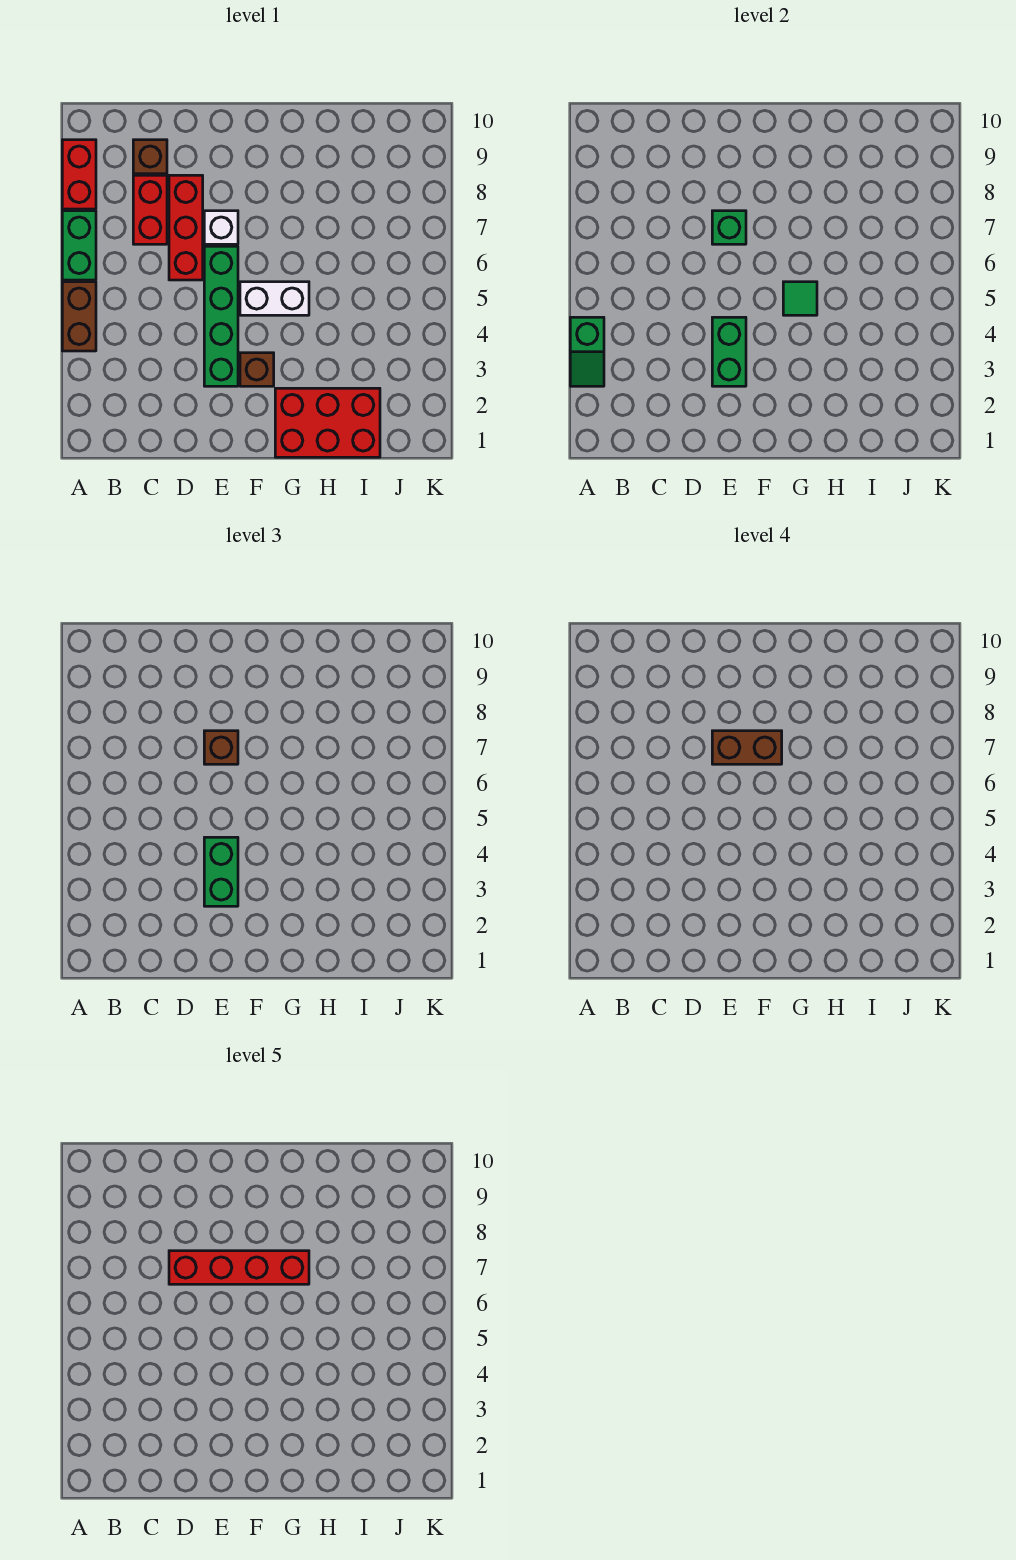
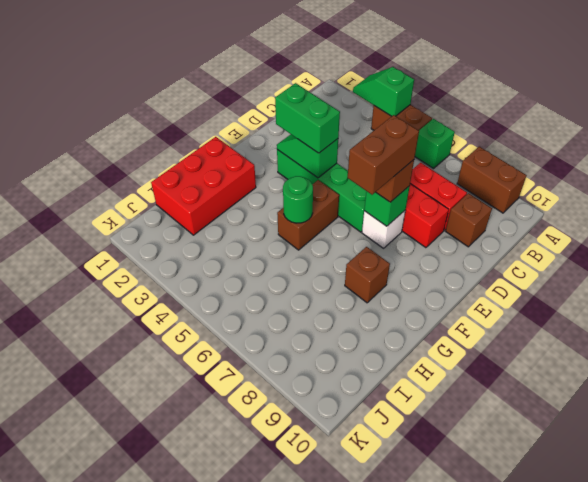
green 1x2 brick [62,211,96,280] -> green 1x1 brick [415,119,455,169]
red 1x2 brick [62,140,96,209] -> brown 1x2 brick [457,147,527,213]
red 1x4 brick [169,1251,309,1284] -> none
green 1x2 brick [712,317,746,386] -> green 1x2 slope [277,134,338,178]
brown 1x1 brick [240,353,274,386] -> brown 1x1 brick moved to [345,247,390,303]
white 1x2 brick [240,282,309,315] -> brown 1x2 brick [277,180,339,250]
green 1x1 tile [783,282,817,315] -> green 1x1 round brick [283,176,313,223]

